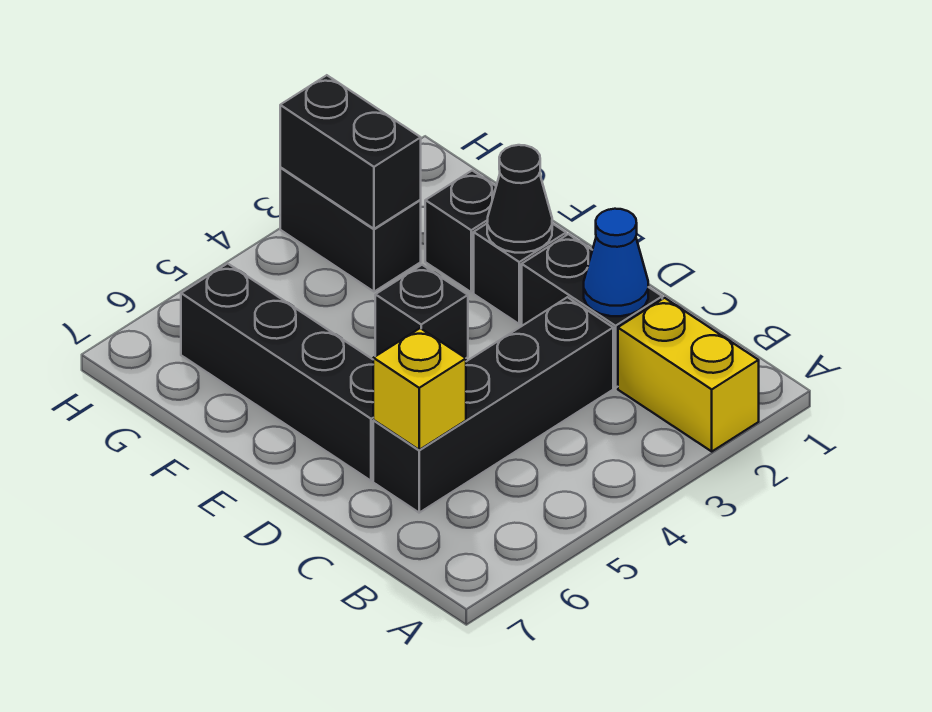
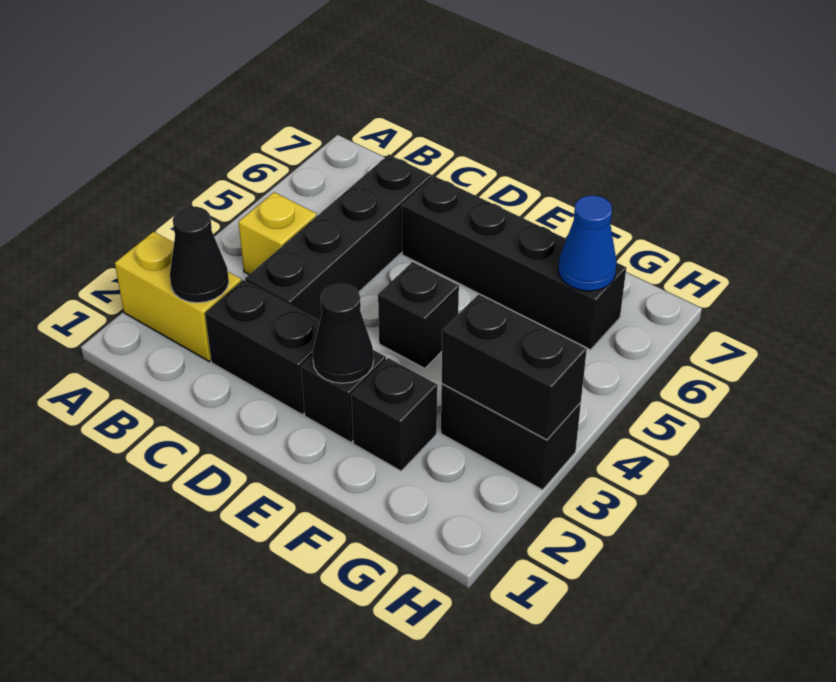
none -> black 1x1 cone [170,207,229,303]
blue 1x1 cone [584,209,648,316] -> blue 1x1 cone moved to [558,195,617,291]
yellow 1x1 brick [373,328,466,450] -> yellow 1x1 brick moved to [239,192,317,274]

